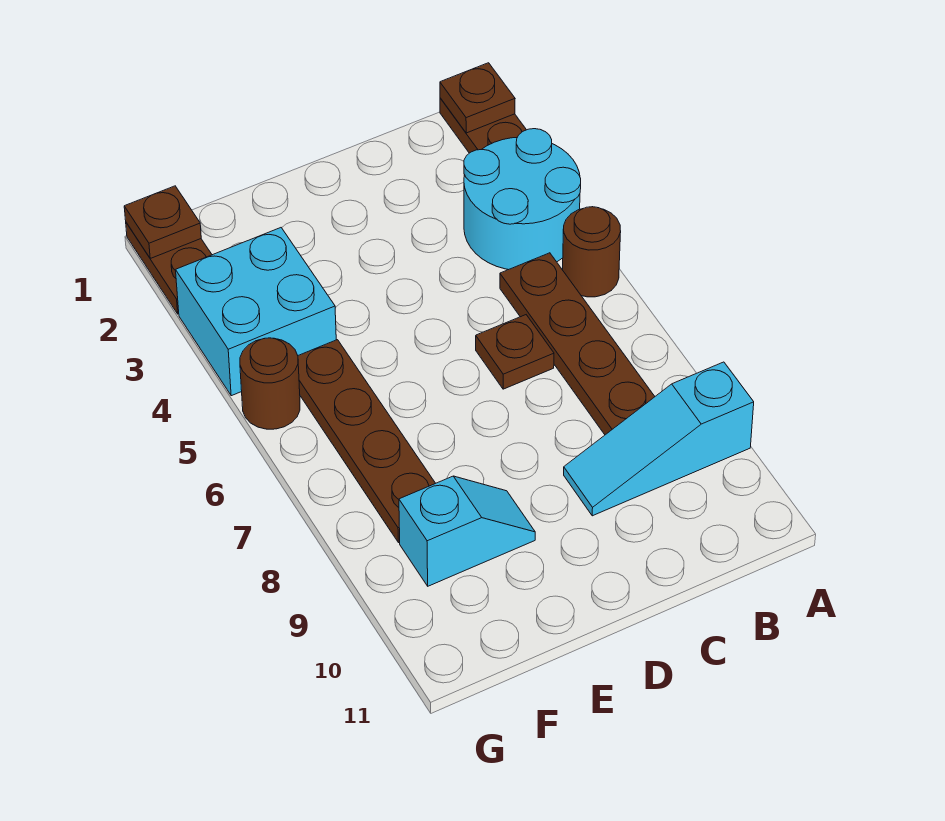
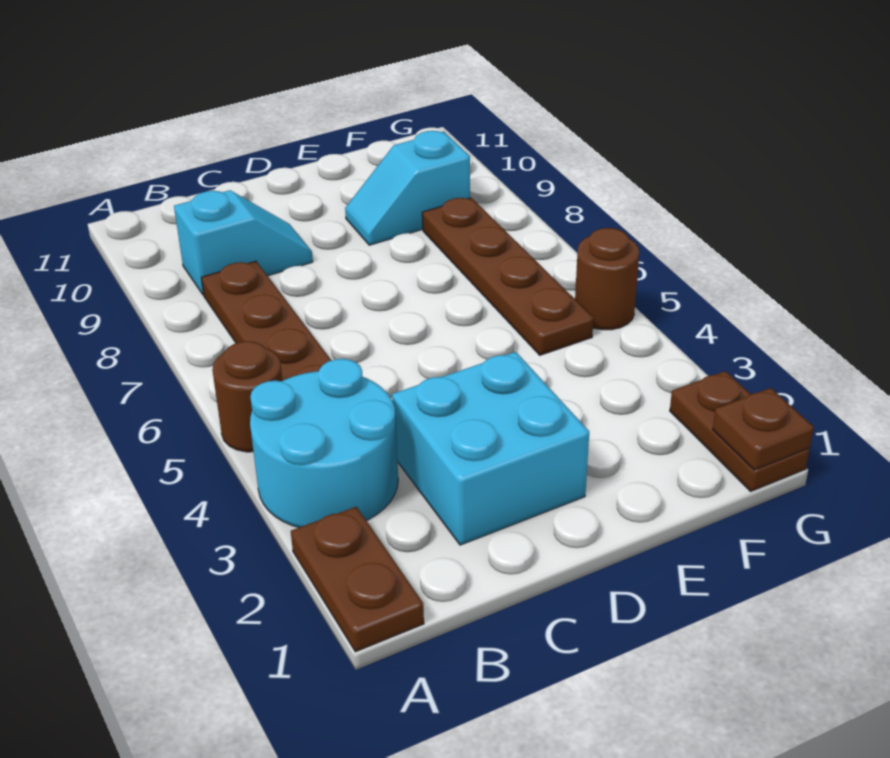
brown 1x1 plate [440,63,515,133] -> none
cyan 1x3 slope [564,362,754,516] -> cyan 1x2 slope [174,190,313,295]
brown 1x1 plate [476,315,554,389] -> none
cyan 2x2 brick [176,228,336,396] -> cyan 2x2 brick moved to [392,352,589,545]

